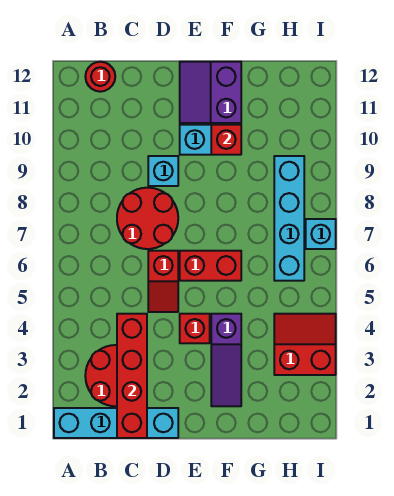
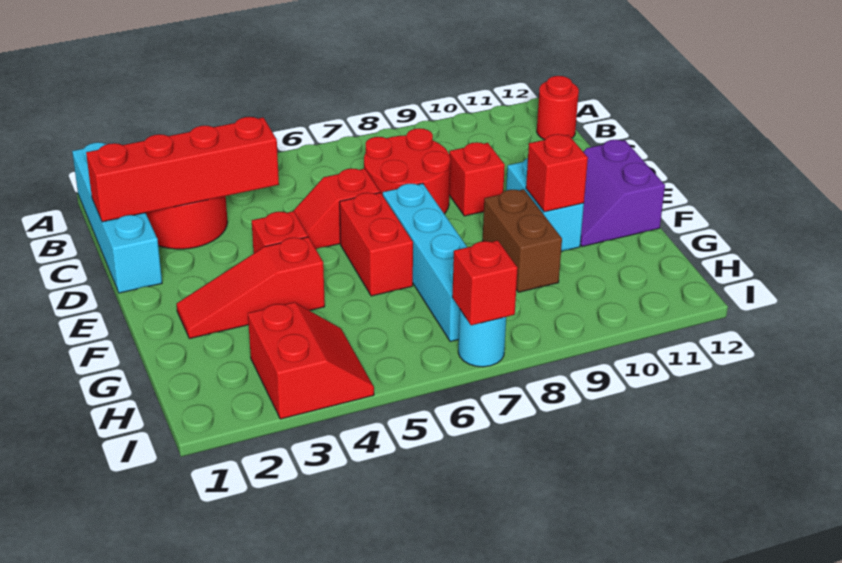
cyan 1x1 brick [148,156,178,186] -> red 1x1 brick [449,142,505,216]
purple 2x2 slope [180,62,241,123] -> purple 2x2 slope turned to [580,140,665,247]
purple 1x3 slope [211,314,241,406] -> red 1x3 slope [177,237,325,339]
none -> brown 1x2 brick [483,189,562,292]
cyan 1x4 brick [274,156,304,281] -> cyan 1x4 brick turned to [383,183,467,342]
cyan 1x1 brick [306,219,336,249] -> cyan 1x1 round brick [458,310,506,367]
none -> red 1x1 brick [452,240,518,325]

